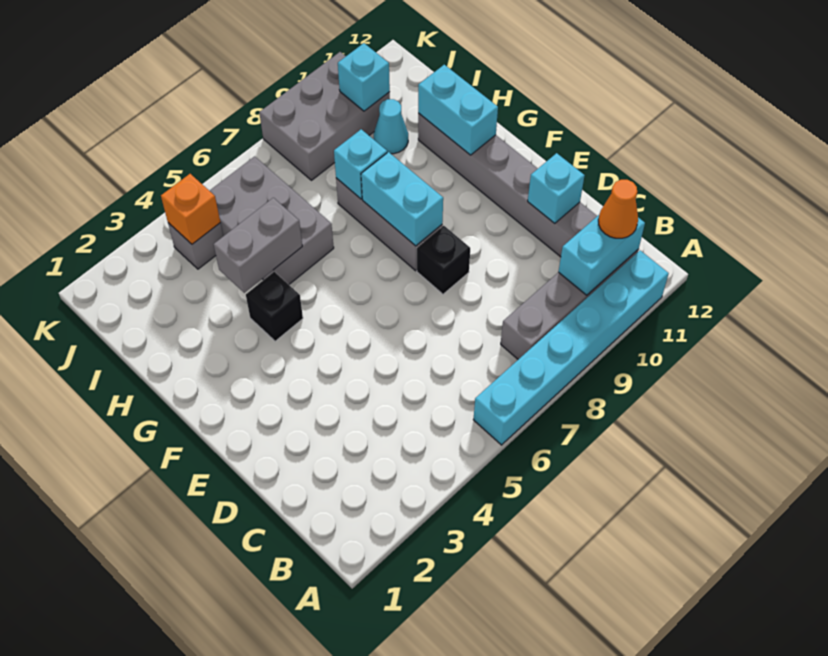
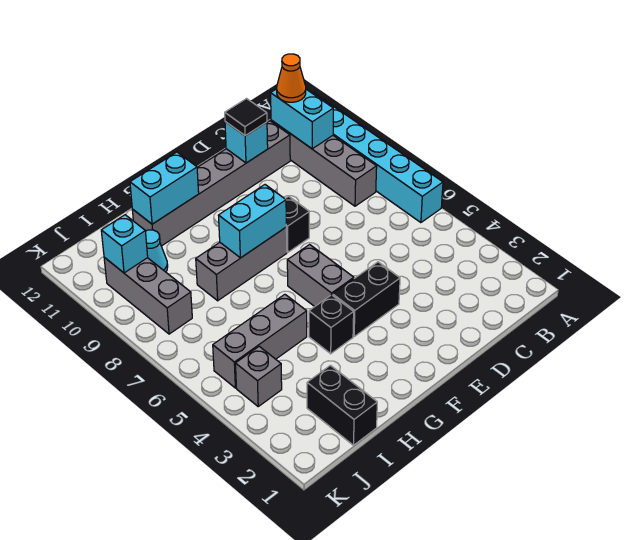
none -> black 1x1 tile [225,99,267,136]
none -> black 1x2 brick [333,262,400,336]
grey 1x2 brick [214,198,302,293] -> grey 1x2 brick moved to [287,245,354,307]
grey 2x3 brick [210,156,334,285] -> grey 1x3 brick [213,294,307,388]
cyan 1x1 brick [334,129,387,199] -> none
none -> black 1x2 brick [307,365,377,445]
orange 1x1 brick [161,174,220,244] -> none
grey 2x3 brick [259,52,390,180] -> grey 1x3 brick [104,258,192,334]

